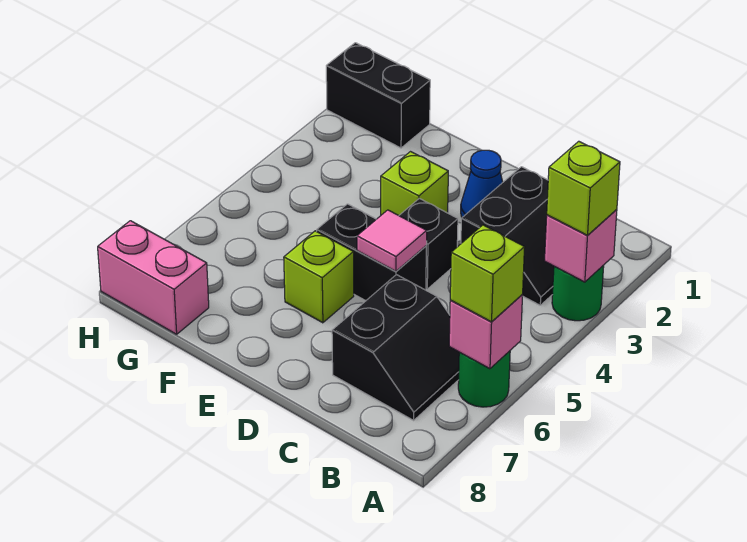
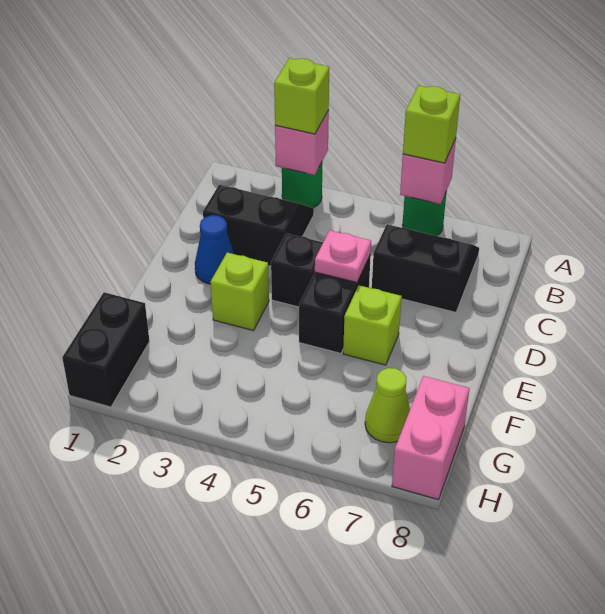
pink 1x1 tile [357,210,427,271] -> pink 1x1 plate [315,230,371,283]
none -> lime 1x1 cone [365,368,410,443]

